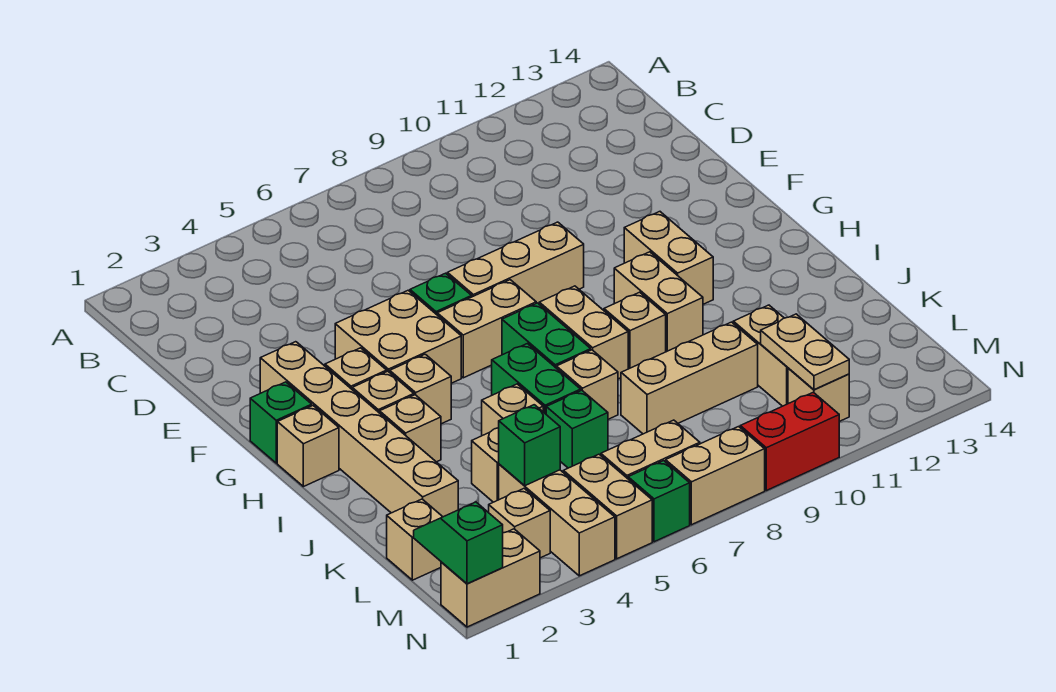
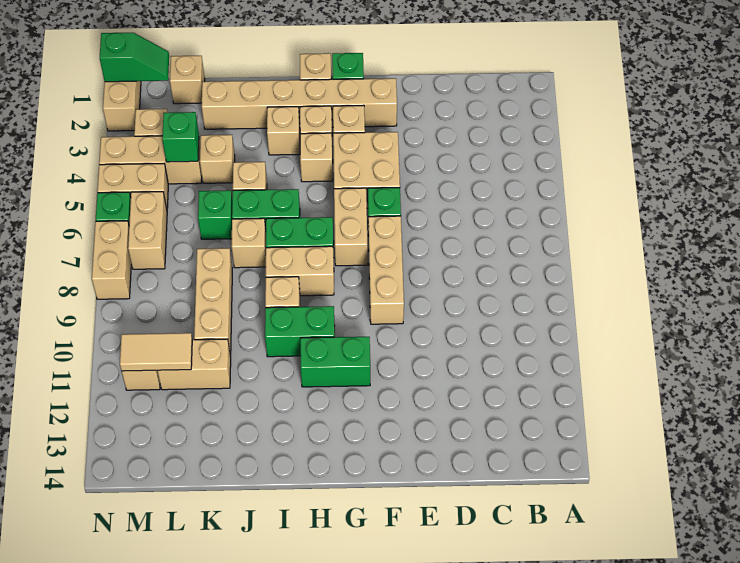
tan 1x2 brick [624,212,713,304] -> green 1x2 brick [300,337,370,387]
tan 1x2 brick [614,252,703,352] -> green 1x2 brick [265,306,335,357]
tan 1x2 plate [761,314,849,390] -> tan 1x2 tile [120,333,192,371]
red 1x2 brick [740,392,839,491] -> none

